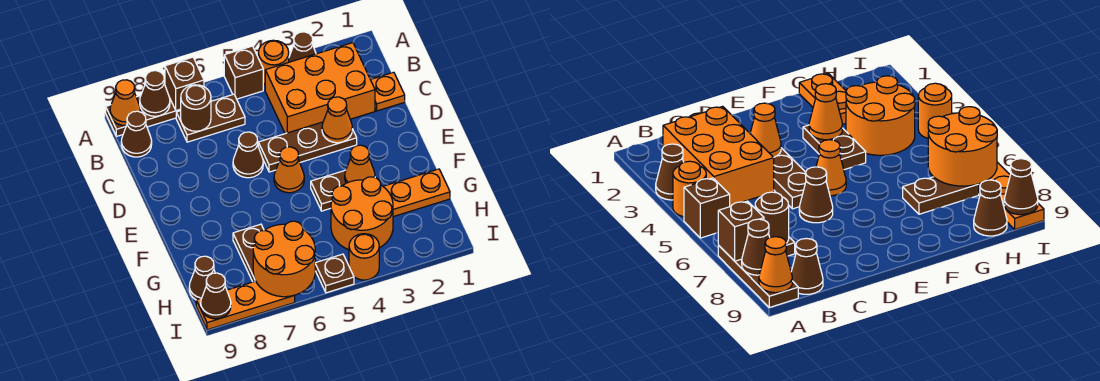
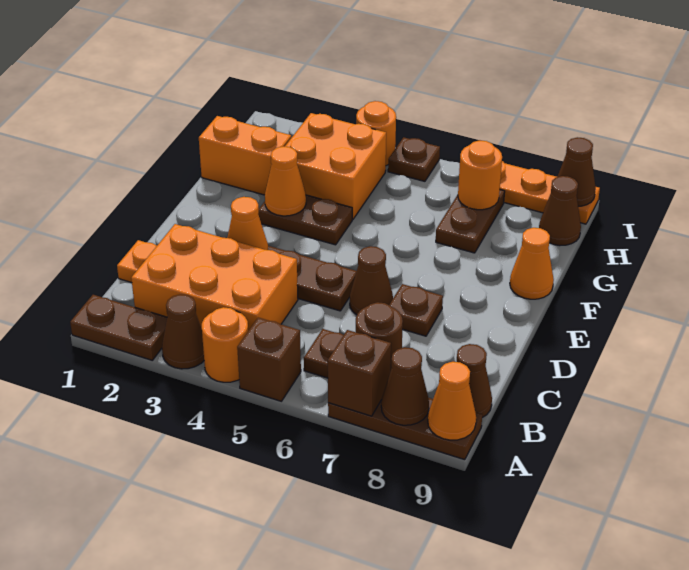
none -> brown 1x2 plate [70,295,167,360]
none -> brown 1x1 plate [389,284,443,336]
orange 1x1 cone [274,147,304,193] -> orange 1x1 cone moved to [510,228,554,299]
orange 1x2 plate [383,169,450,217] -> orange 1x2 brick [199,116,291,195]
orange 2x2 round brick [331,177,393,250] -> orange 2x2 brick [285,113,386,219]
orange 2x2 round brick [253,221,315,297] -> orange 1x1 round brick [458,140,502,210]

